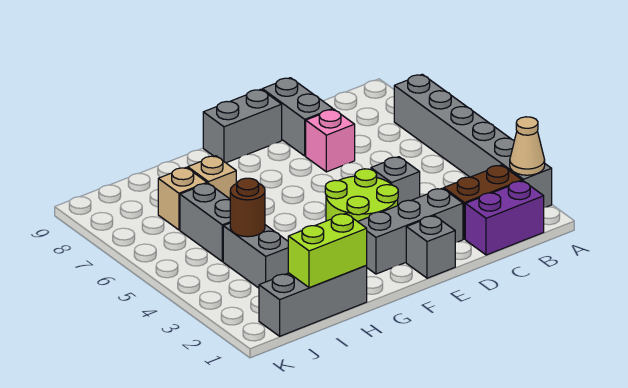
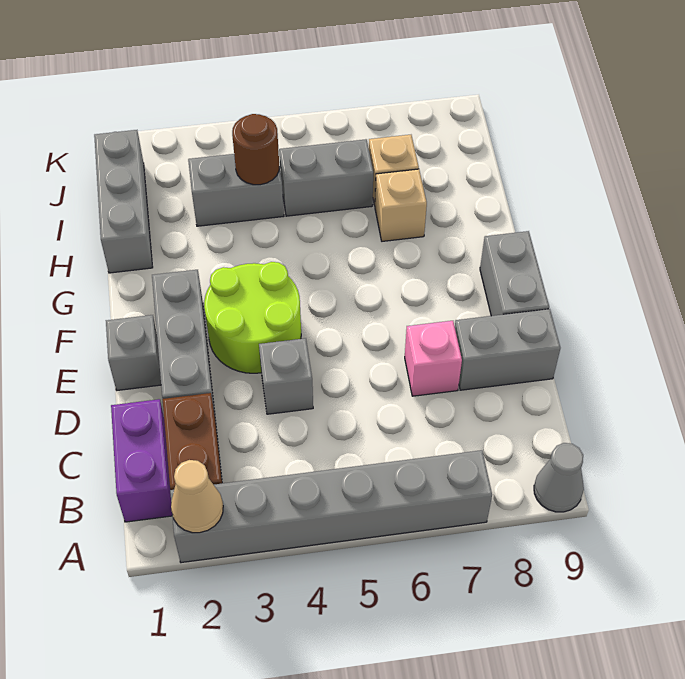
none -> grey 1x1 cone [534,443,584,512]
lime 1x2 brick [288,214,367,288] -> none

